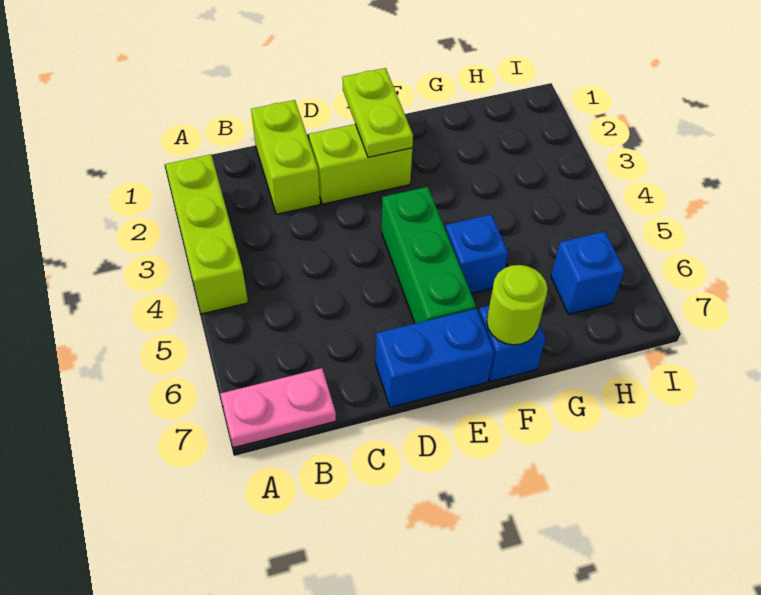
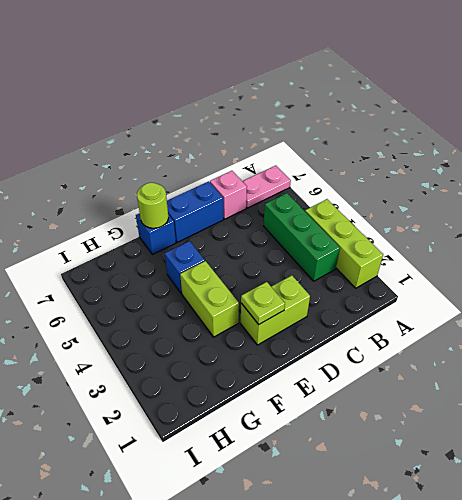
lime 1x2 brick [251,100,320,214] -> lime 1x2 brick moved to [180,261,239,337]
none -> pink 1x1 brick [210,171,247,219]
lime 1x2 plate [342,68,413,157] -> lime 1x1 plate [241,282,285,324]
green 1x3 brick [382,187,476,324] -> green 1x3 brick moved to [264,193,340,281]
blue 1x1 brick [551,232,624,314] -> none

